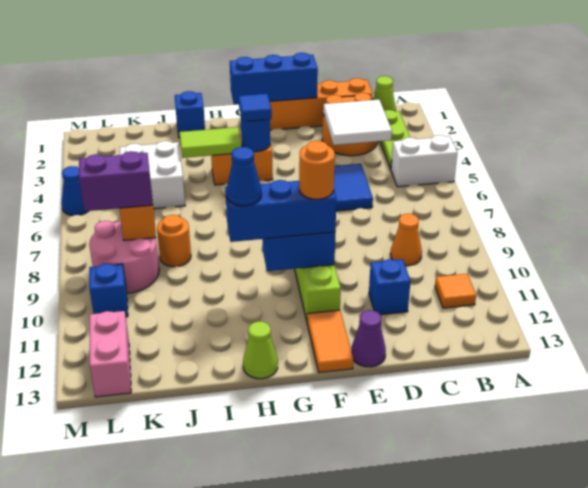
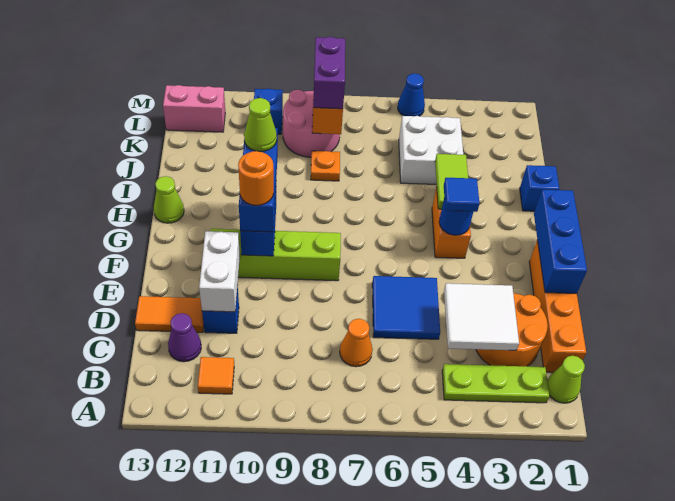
white 1x2 brick [391,135,458,187] -> white 1x2 brick moved to [199,231,240,312]
orange 1x1 cone [390,214,422,266] -> orange 1x1 cone moved to [340,319,372,367]
purple 1x1 cone [351,310,386,367] -> purple 1x1 cone moved to [168,313,201,362]
orange 1x2 tile [307,310,353,373] -> orange 1x2 tile moved to [135,296,204,332]
blue 1x1 cone [227,147,262,206] -> lime 1x1 cone [244,98,277,151]
orange 1x1 round brick [157,215,191,267] -> orange 1x1 plate [311,151,340,181]

